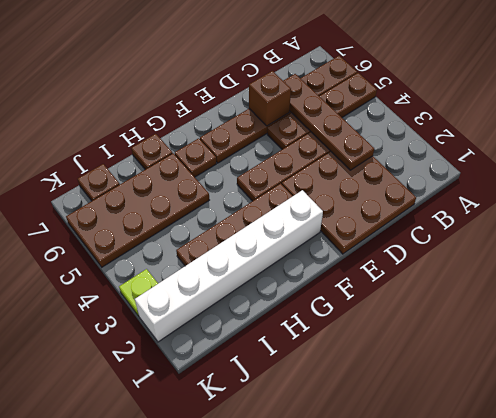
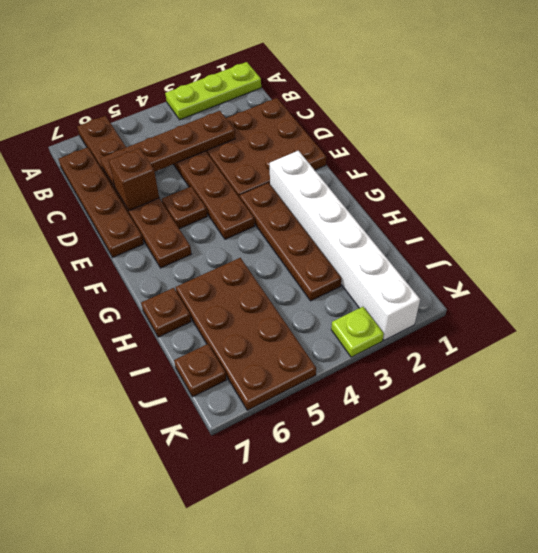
none -> lime 1x3 plate [165,62,261,120]
brown 1x4 plate [267,73,377,149] -> brown 1x4 plate moved to [59,147,144,257]
brown 1x1 plate [175,138,216,177] -> brown 1x1 plate moved to [162,186,207,229]

